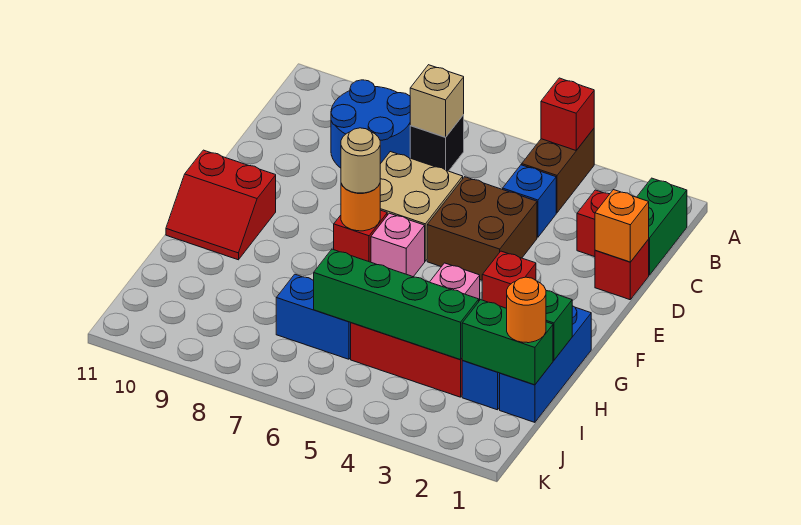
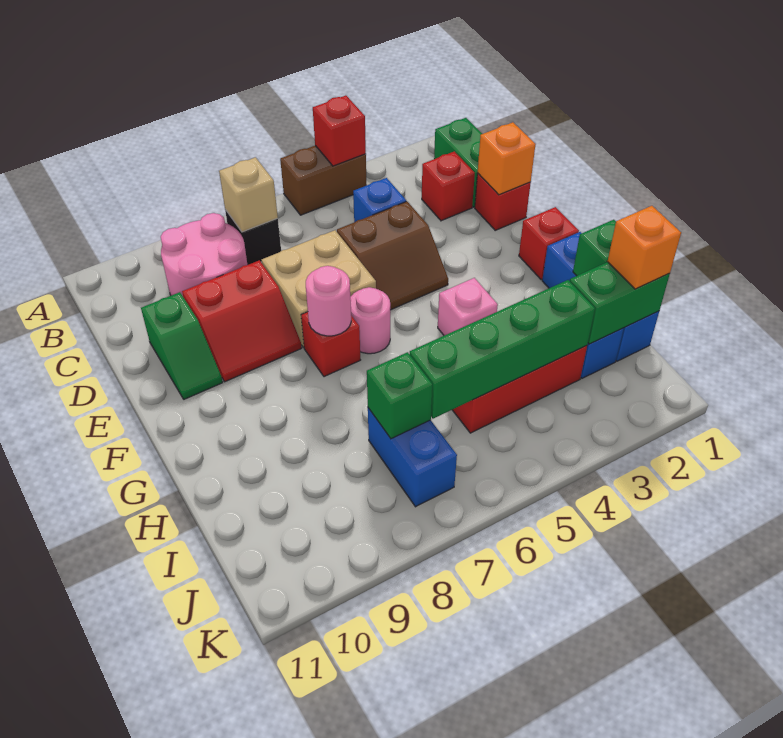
brown 1x2 brick [522,129,594,213] -> brown 1x2 brick turned to [280,146,367,215]
blue 2x2 round brick [331,80,410,168] -> pink 2x2 round brick [161,213,247,296]
brown 2x2 brick [427,177,537,280] -> brown 2x2 slope [337,201,448,310]
none -> green 1x2 slope [141,292,223,399]
red 1x1 brick [482,251,536,308] -> red 1x1 brick moved to [519,207,579,280]
pink 1x1 brick [371,213,425,277] -> pink 1x1 round brick [350,287,390,354]
orange 1x1 round brick [341,184,380,231] -> pink 1x1 round brick [306,266,351,336]
tan 1x1 round brick [341,128,380,193] -> none
red 2x2 slope [166,150,276,260] -> red 2x2 slope moved to [182,260,301,382]
orange 1x1 round brick [507,277,546,343] -> orange 1x1 brick [608,206,681,289]
blue 1x2 brick [276,274,351,359] -> blue 1x2 brick turned to [368,408,457,507]
none -> green 1x1 brick [367,352,432,439]

